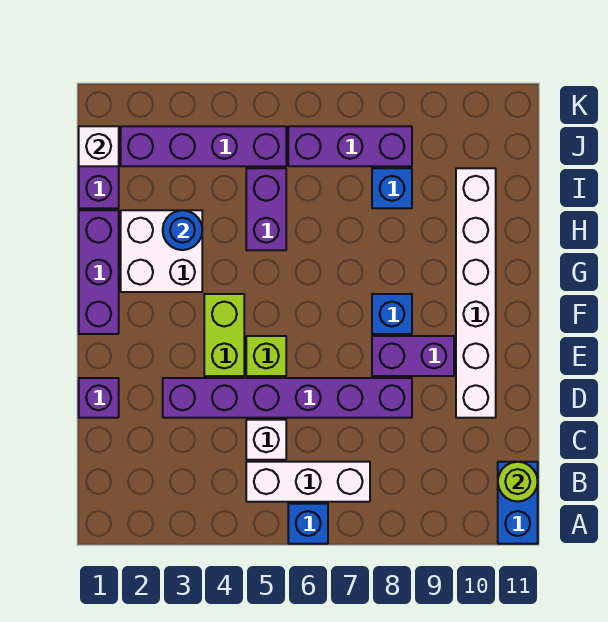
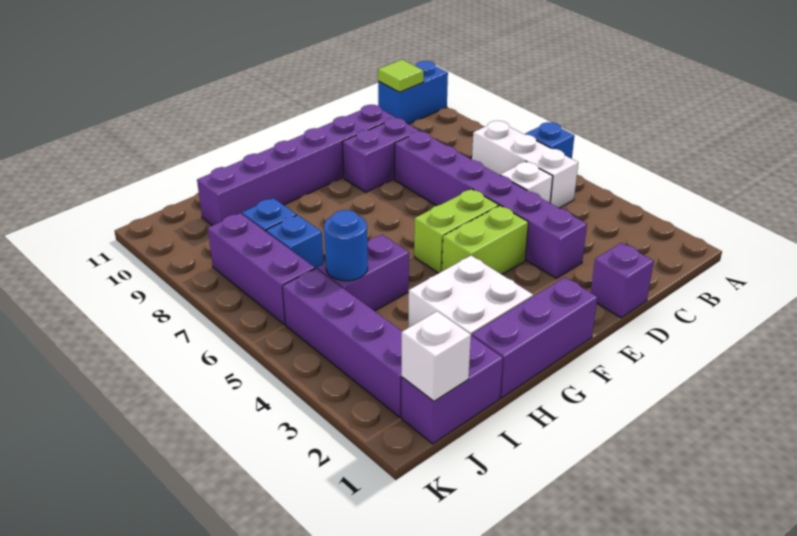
lime 1x1 round brick [498,462,538,502] -> lime 1x1 tile [378,60,424,92]
white 1x6 brick [456,168,496,418] -> purple 1x6 brick [197,105,395,226]
lime 1x1 brick [246,336,286,376] -> lime 1x2 brick [414,189,499,273]
purple 1x2 brick [372,336,454,376] -> purple 1x2 brick turned to [343,118,419,192]
blue 1x1 brick [372,294,412,334] -> blue 1x1 brick moved to [266,215,324,269]
blue 1x1 round brick [163,210,202,250] -> blue 1x1 round brick moved to [324,210,368,281]

